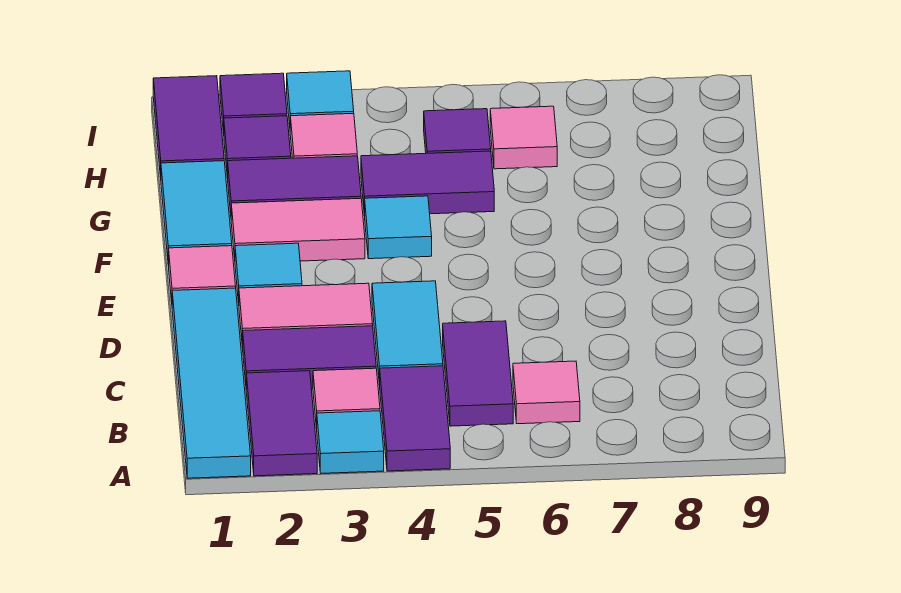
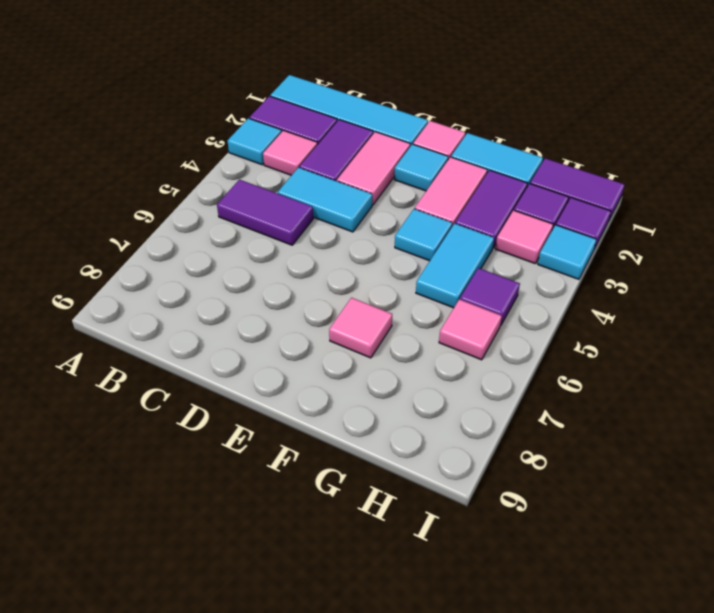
purple 1x2 tile [380,366,450,471] -> none
pink 1x1 tile [513,361,580,424] -> pink 1x1 tile moved to [329,298,392,358]
purple 1x2 tile [361,151,494,216] -> cyan 1x2 tile [416,223,494,308]

